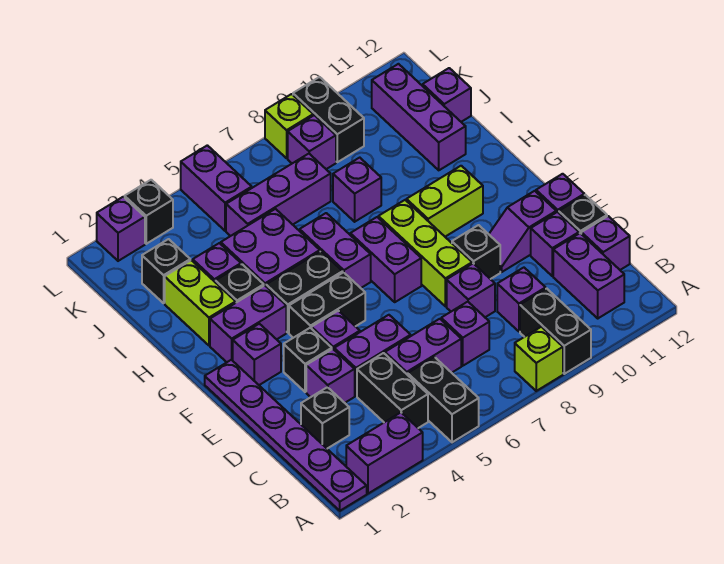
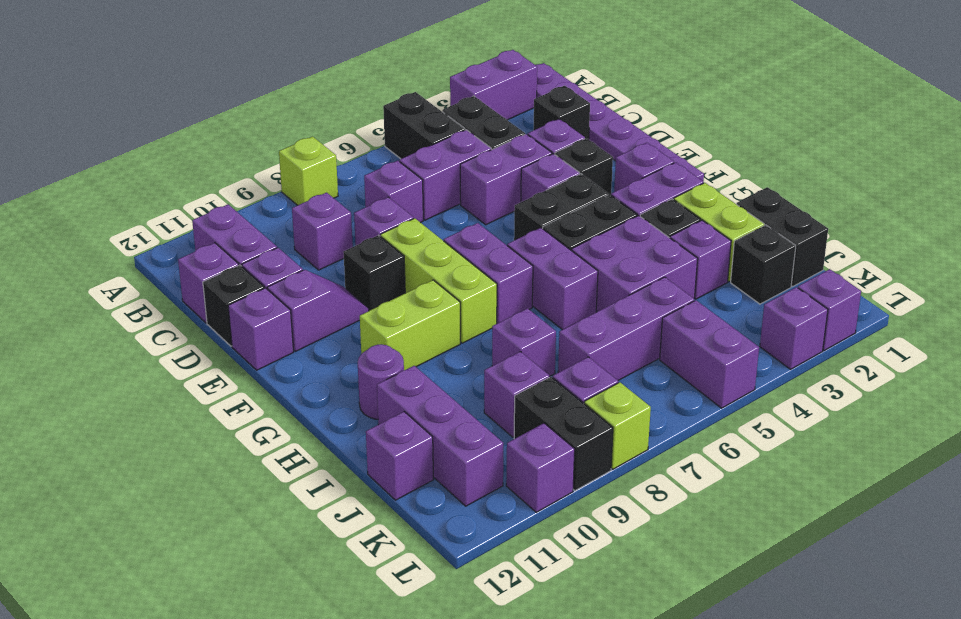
black 1x2 brick [520,289,591,374] -> black 1x2 brick moved to [737,187,828,286]
none -> purple 1x1 round brick [358,344,404,419]
none -> purple 1x1 brick [484,352,549,437]
black 1x1 brick [125,180,173,244] -> purple 1x1 brick [760,287,828,369]
none -> purple 1x1 brick [506,423,575,512]

